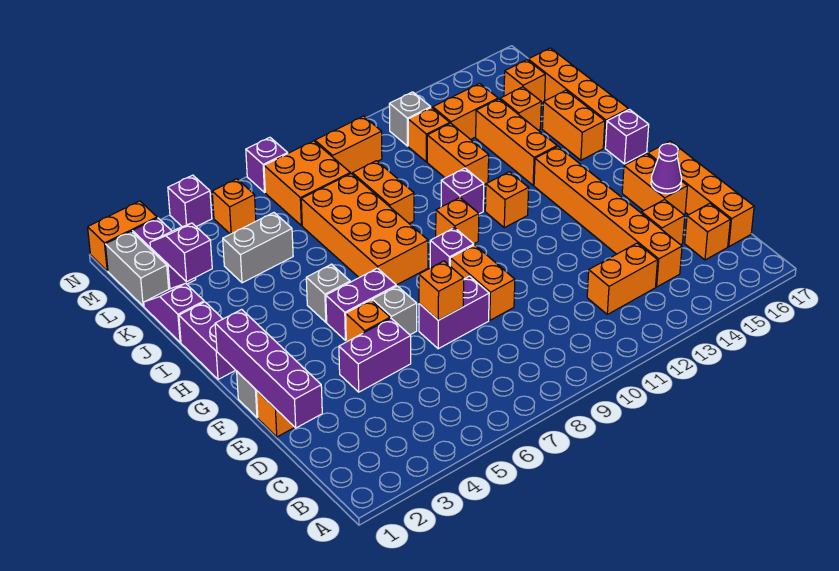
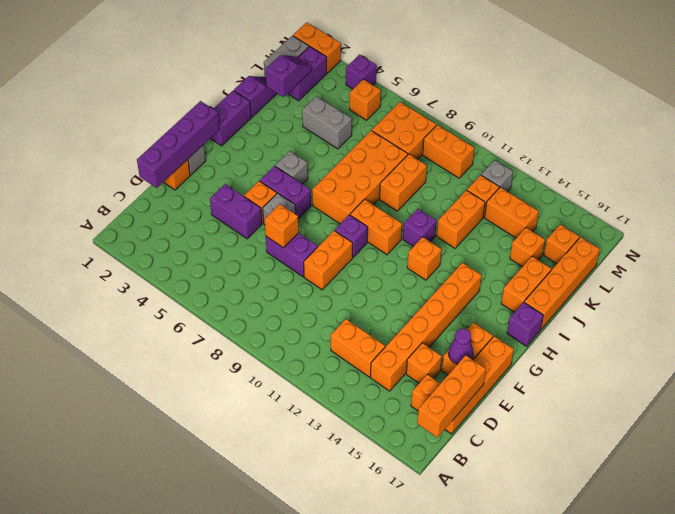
orange 1x1 brick [436,198,479,244] -> orange 1x2 brick [350,199,402,254]
orange 1x3 brick [476,99,557,185] -> orange 1x3 brick moved to [417,355,486,438]
purple 1x1 brick [246,137,288,192] -> none

